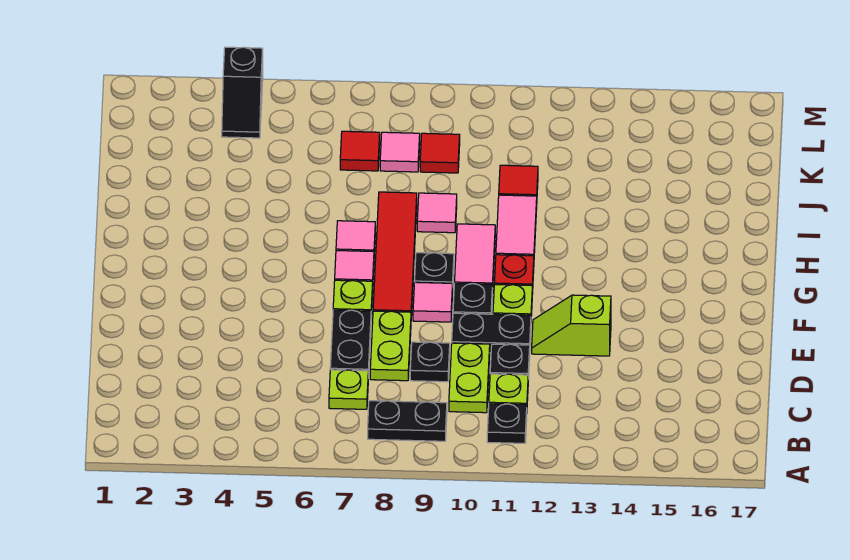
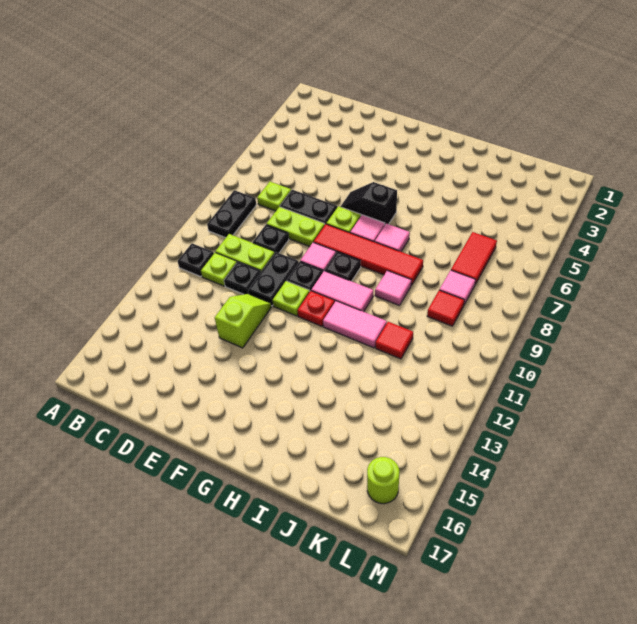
red 1x1 tile [340,131,380,171] -> red 1x2 tile [451,232,497,284]
black 1x2 slope [222,47,263,138] -> black 1x2 slope moved to [340,182,397,225]
none -> lime 1x1 round brick [367,457,399,504]

